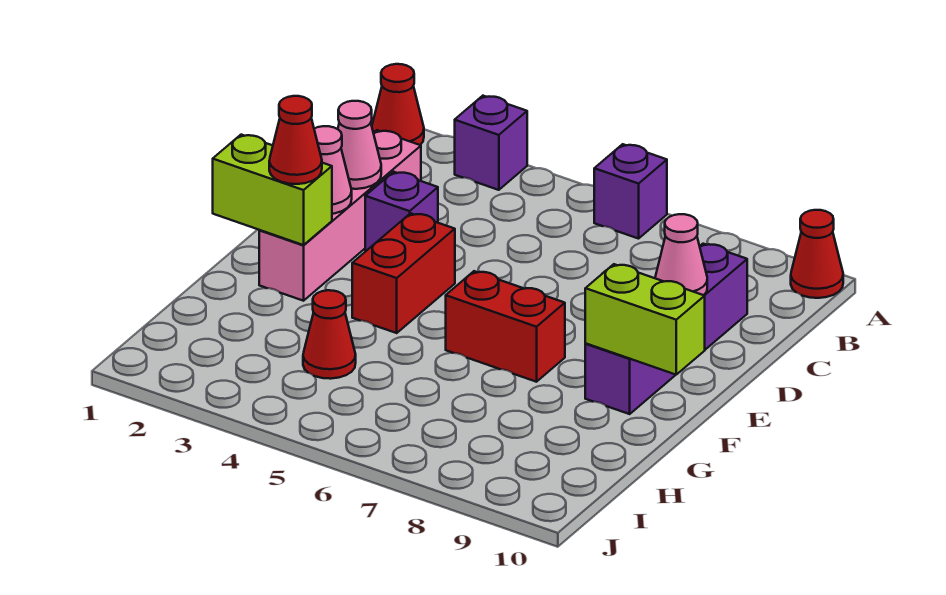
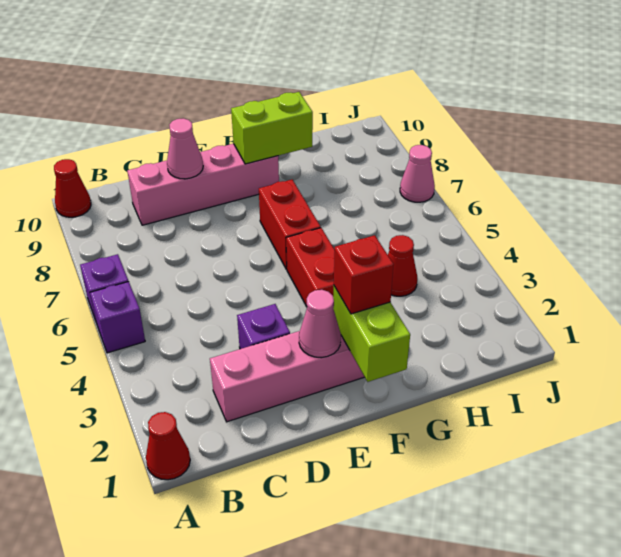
purple 1x1 brick [455,96,527,190] -> purple 1x1 brick moved to [90,281,145,353]
purple 1x4 brick [585,244,747,414] -> pink 1x4 brick [127,144,279,225]
pink 1x1 cone [338,101,381,189] -> pink 1x1 cone moved to [400,145,435,202]
red 1x2 brick [352,213,455,333] -> red 1x2 brick turned to [286,228,335,307]
red 1x1 cone [269,96,322,184] -> red 1x1 brick [334,235,394,314]
lime 1x2 brick [585,264,705,375] -> lime 1x2 brick turned to [231,92,313,164]

